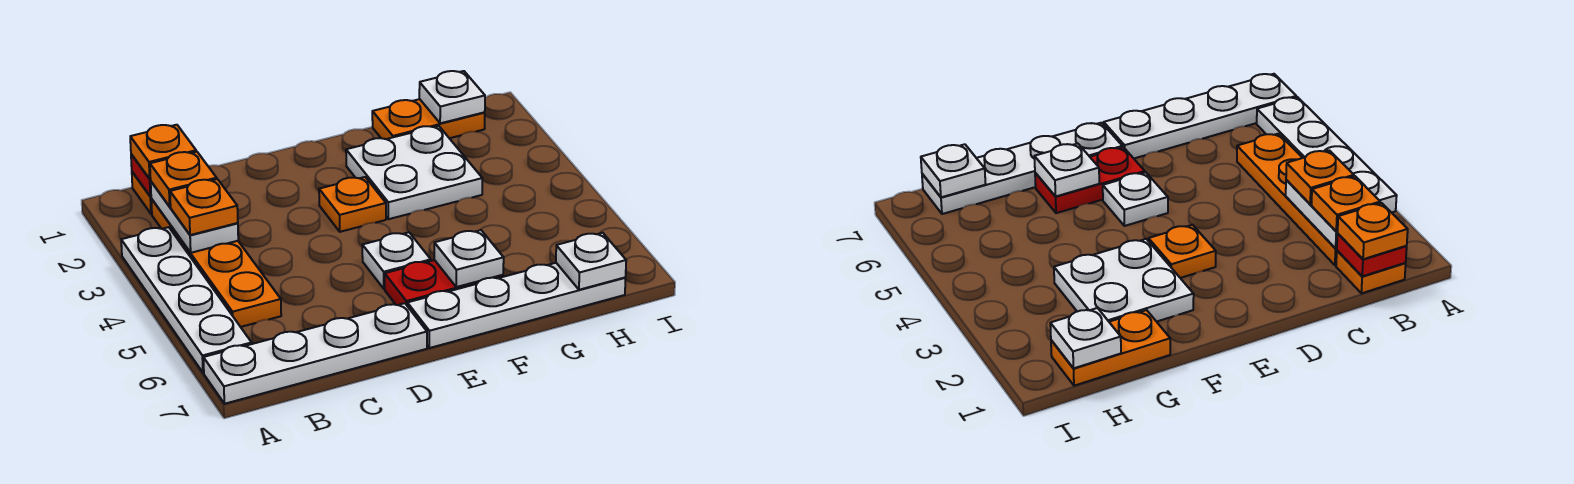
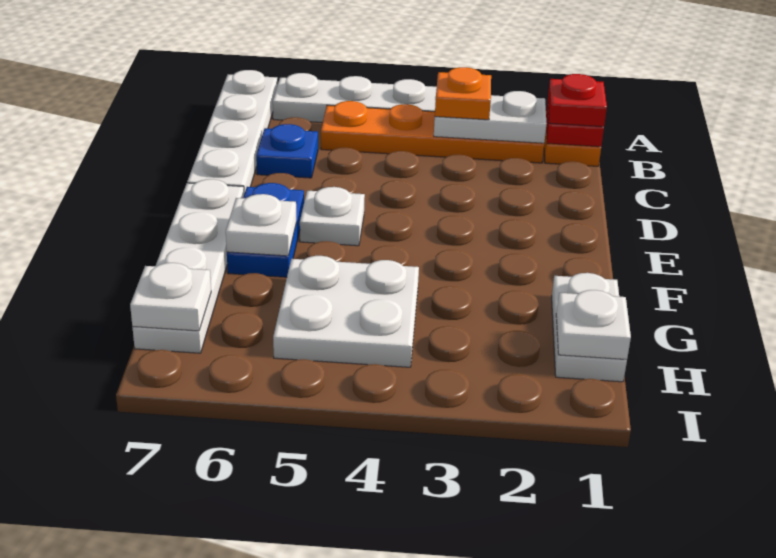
orange 1x1 plate [130,125,196,179] -> red 1x1 plate [548,74,607,127]
orange 1x1 plate [150,152,217,207] -> none
none -> blue 1x1 plate [256,124,318,178]
orange 1x1 plate [319,177,386,232] -> none
red 1x2 plate [385,260,504,305] -> blue 1x2 plate [227,183,304,277]
white 2x2 plate [346,126,482,219] -> white 2x2 plate moved to [273,256,419,367]
orange 1x2 plate [372,99,485,139] -> white 1x2 plate [552,273,627,382]

